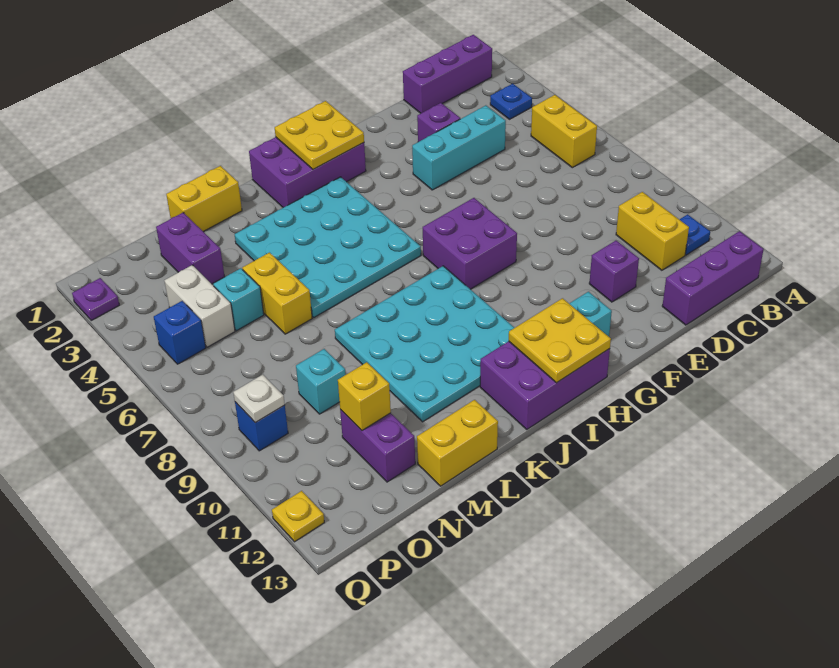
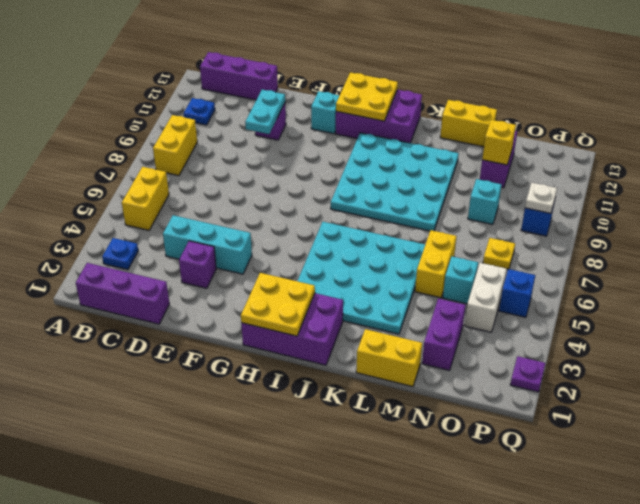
yellow 1x2 brick [616,192,689,270] -> yellow 1x2 brick moved to [153,115,197,176]
none -> cyan 1x2 plate [245,90,285,134]
purple 2x2 brick [423,198,517,289] -> none
yellow 1x1 plate [272,491,324,542] -> yellow 1x1 plate moved to [483,238,515,269]

